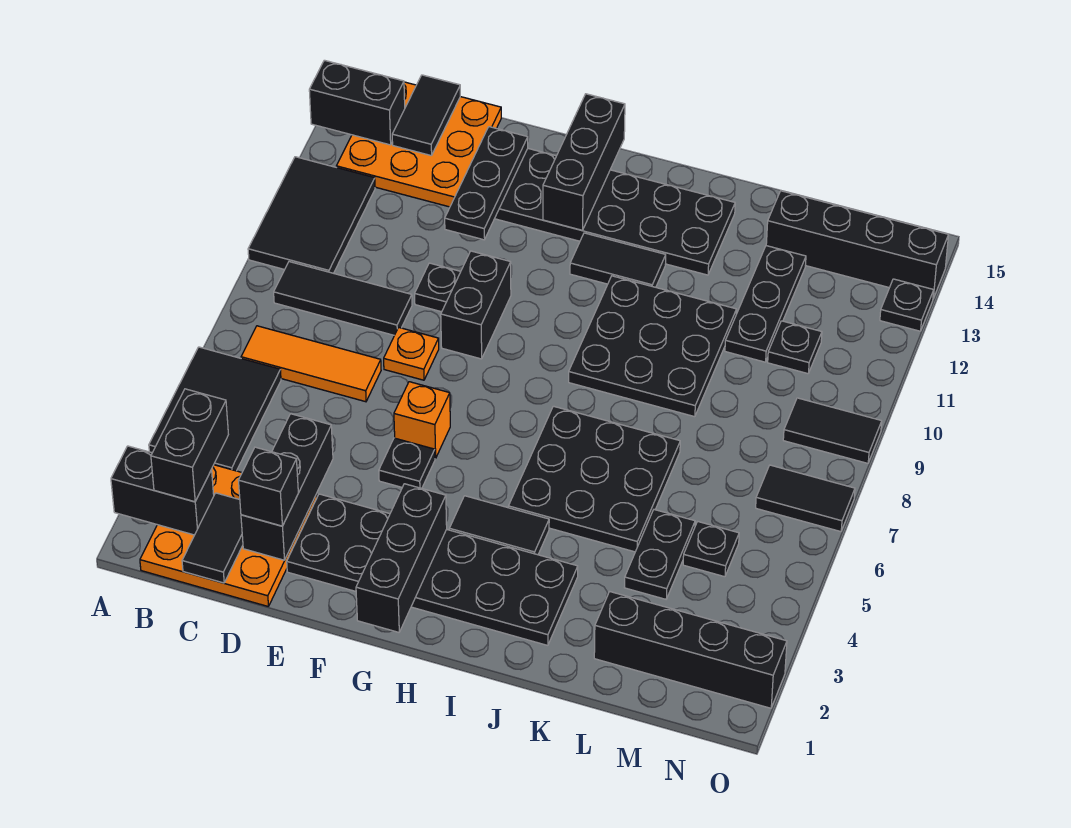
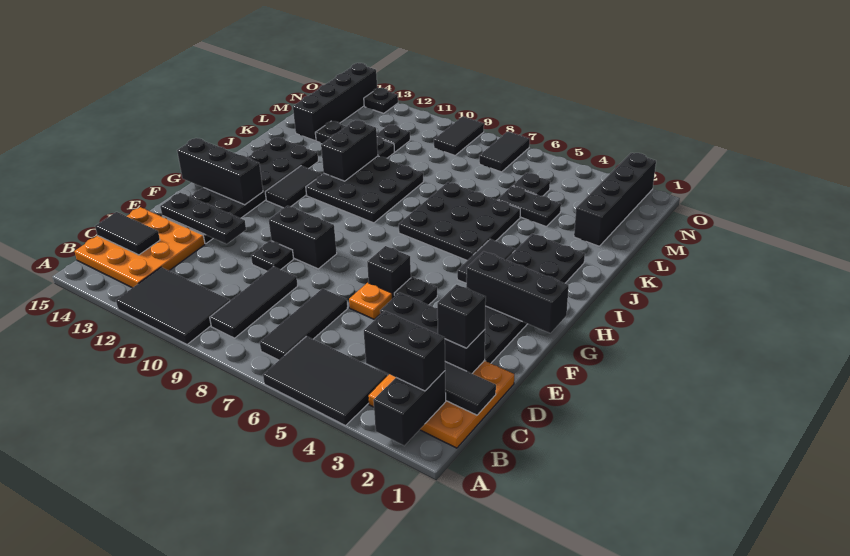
black 1x2 brick [309,60,405,145] -> black 1x2 brick moved to [321,120,378,181]
orange 1x3 tile [241,326,381,402] -> black 1x3 tile [260,289,347,360]
orange 1x1 plate [384,327,439,380] -> orange 1x1 plate moved to [349,283,392,319]
orange 1x1 brick [394,382,450,458] -> black 1x1 brick [367,246,411,299]

